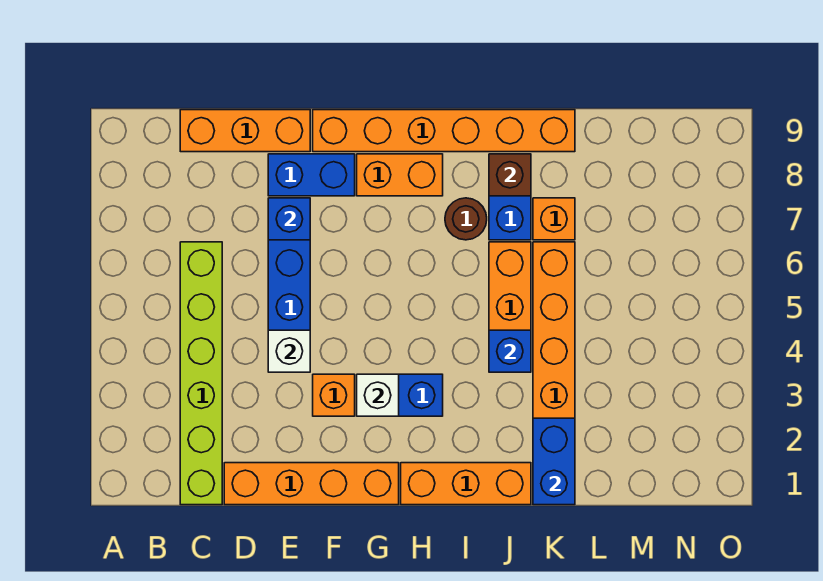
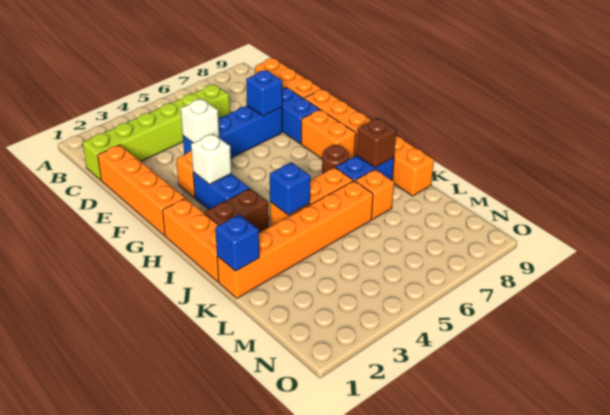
none -> brown 1x2 brick [204,188,268,233]
blue 1x2 brick [533,418,575,505] -> blue 1x1 brick [215,214,259,271]

